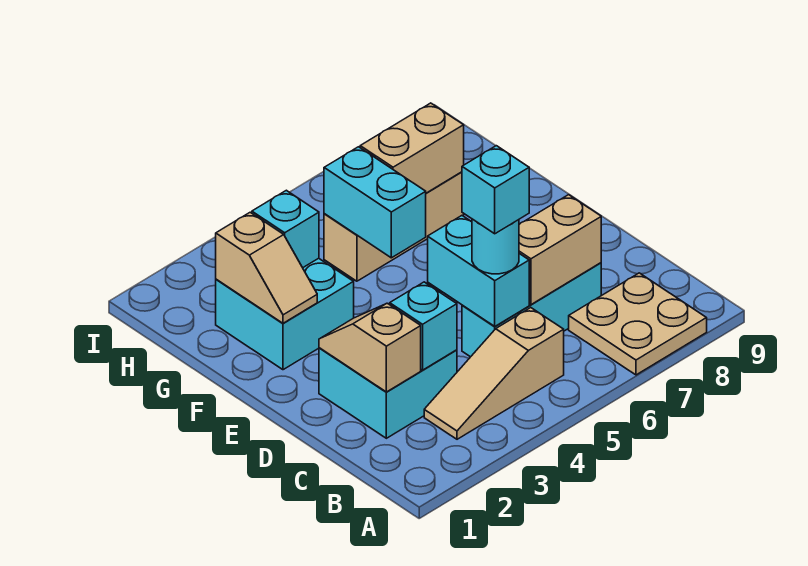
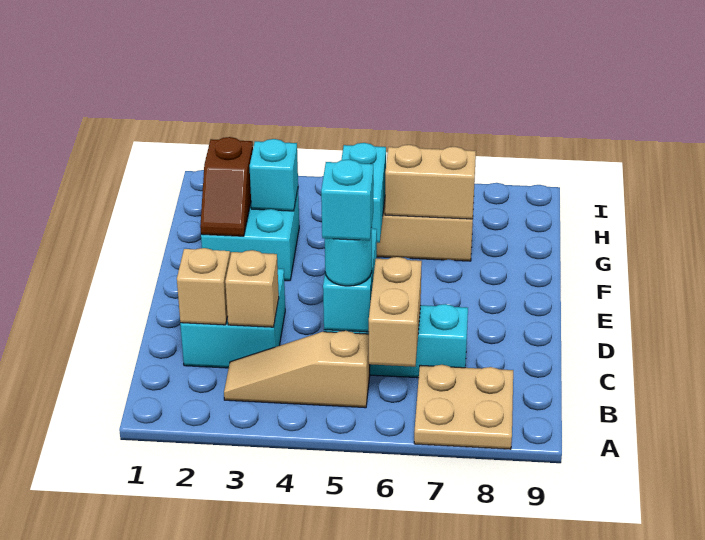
cyan 1x1 brick [390,282,457,370] -> tan 1x1 brick [225,250,279,327]
tan 1x2 brick [519,195,601,305] -> tan 1x2 brick turned to [369,257,422,367]
tan 1x2 slope [216,212,317,323] -> brown 1x2 slope [200,137,253,236]

